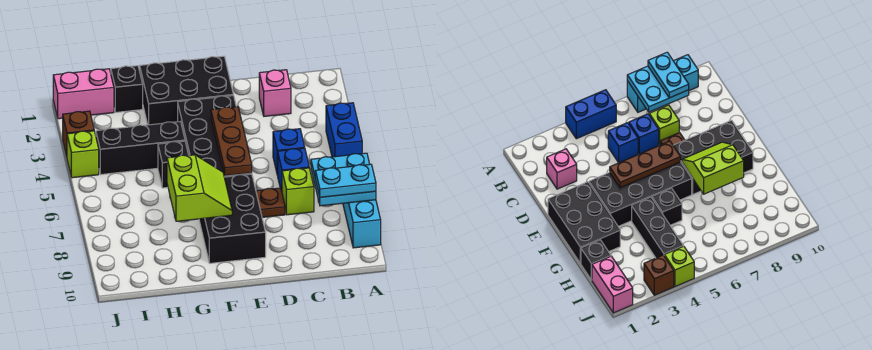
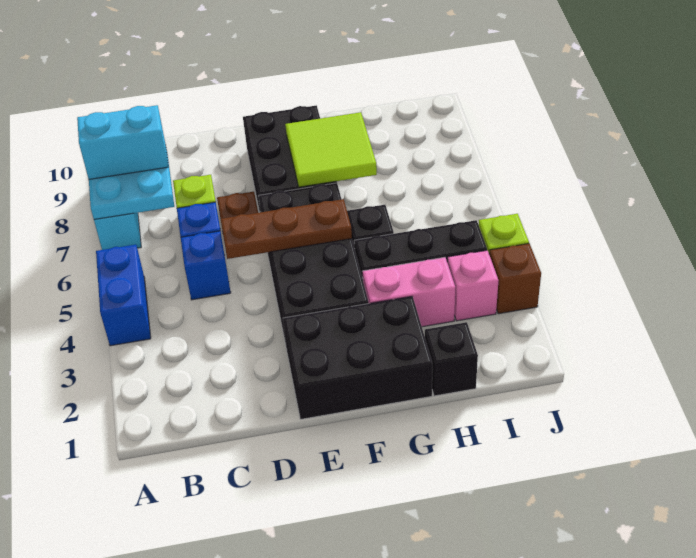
cyan 1x2 plate [315,164,376,197] -> cyan 1x2 brick [77,105,168,179]
pink 1x1 brick [259,70,291,116] -> pink 1x1 brick moved to [447,250,499,321]
brown 1x3 plate [211,107,252,176] -> brown 1x3 plate turned to [221,199,352,259]
lime 2x2 slope [167,155,232,221] -> lime 2x2 tile [285,112,377,187]
pink 1x2 brick [53,69,114,119] -> pink 1x2 brick moved to [363,257,455,327]

